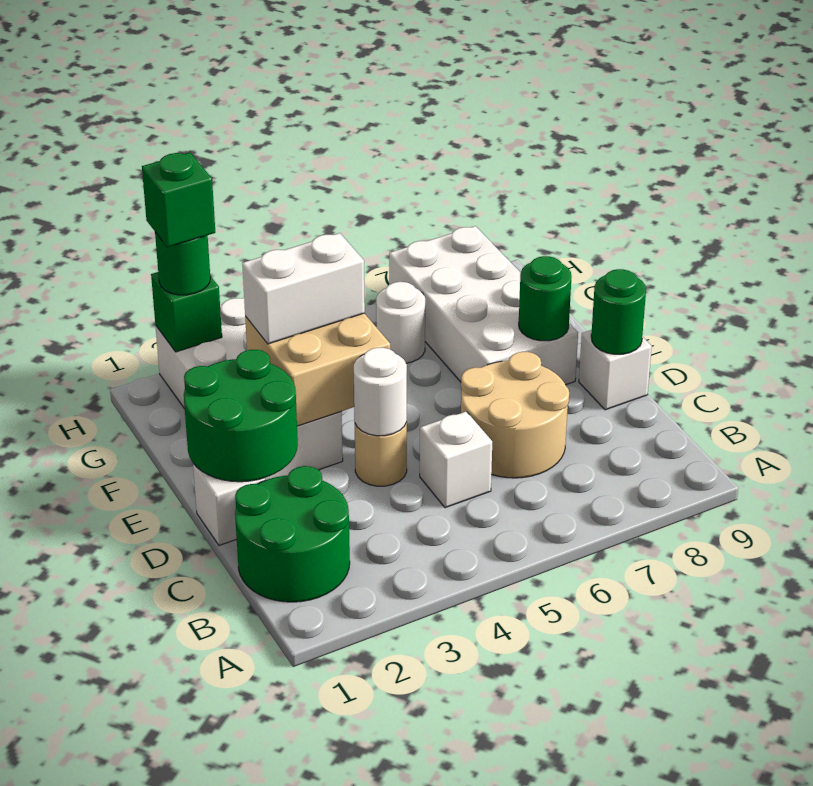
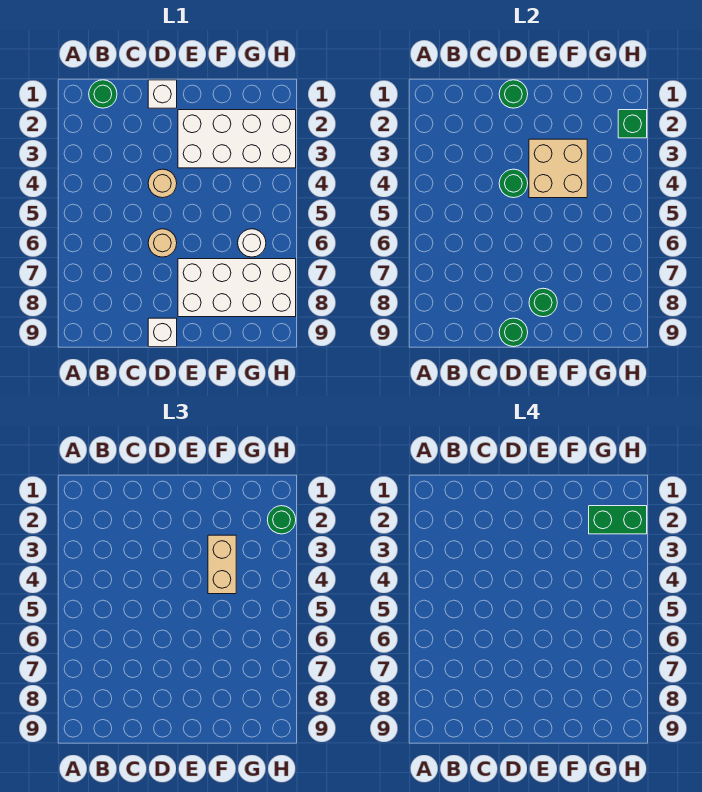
green 2x2 round brick [235,466,350,602] -> green 1x1 round brick [89,80,117,108]
white 1x1 brick [420,411,492,508] -> none
tan 2x2 round brick [461,352,569,478] -> tan 1x1 round brick [148,229,177,257]
green 2x2 round brick [184,350,298,482] -> green 1x1 round brick [499,80,528,108]
white 1x1 round brick [354,348,407,436] -> green 1x1 round brick [499,169,528,198]
white 1x2 brick [242,233,365,344] -> tan 1x2 brick [208,535,236,594]
green 1x1 brick [142,153,215,247] -> green 1x2 brick [589,506,647,534]

